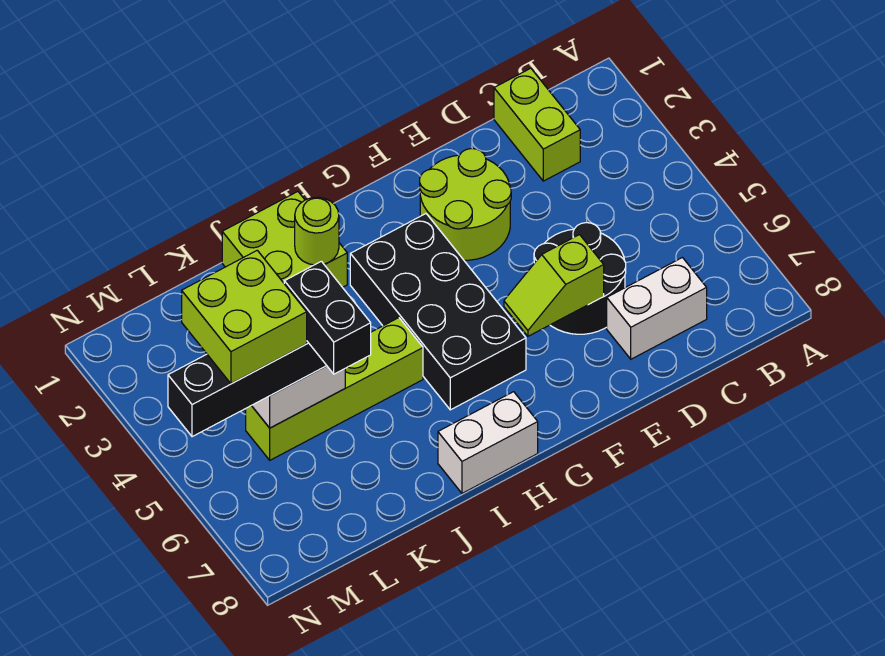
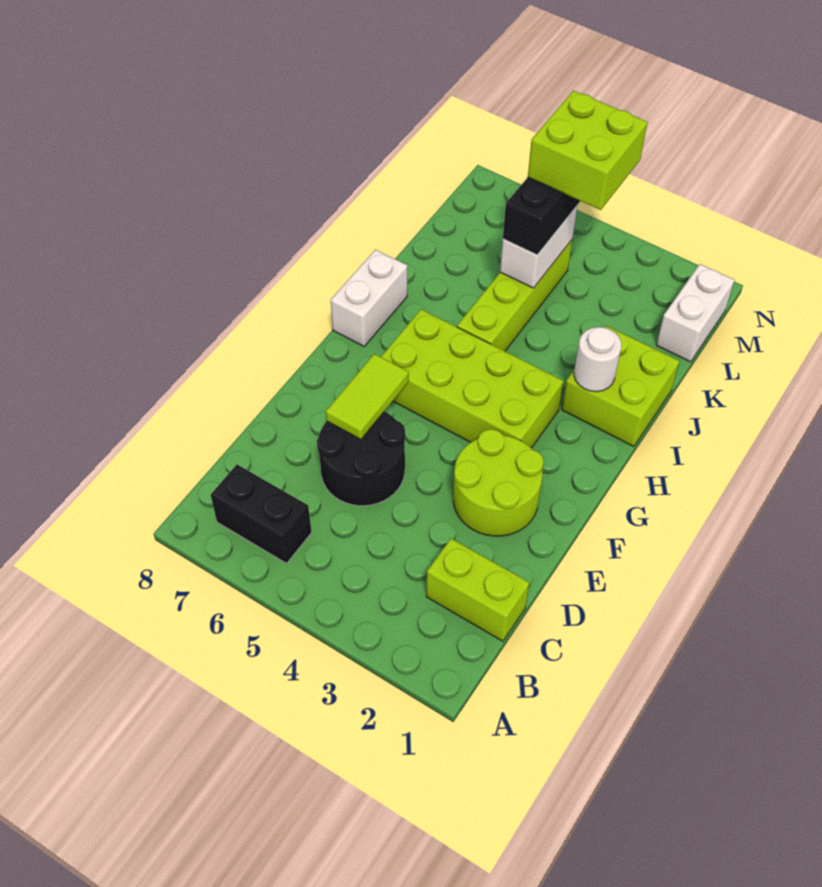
white 1x2 brick [607,258,707,359] -> white 1x2 brick moved to [656,264,734,362]
lime 1x2 slope [504,235,604,336] -> lime 1x2 tile [326,354,409,439]
black 2x4 brick [350,214,526,410] -> lime 2x4 brick [381,309,563,448]
lime 1x1 round brick [295,197,339,265] -> white 1x1 round brick [574,327,621,392]
black 1x2 brick [284,261,371,374] -> black 1x2 brick moved to [211,465,312,563]

